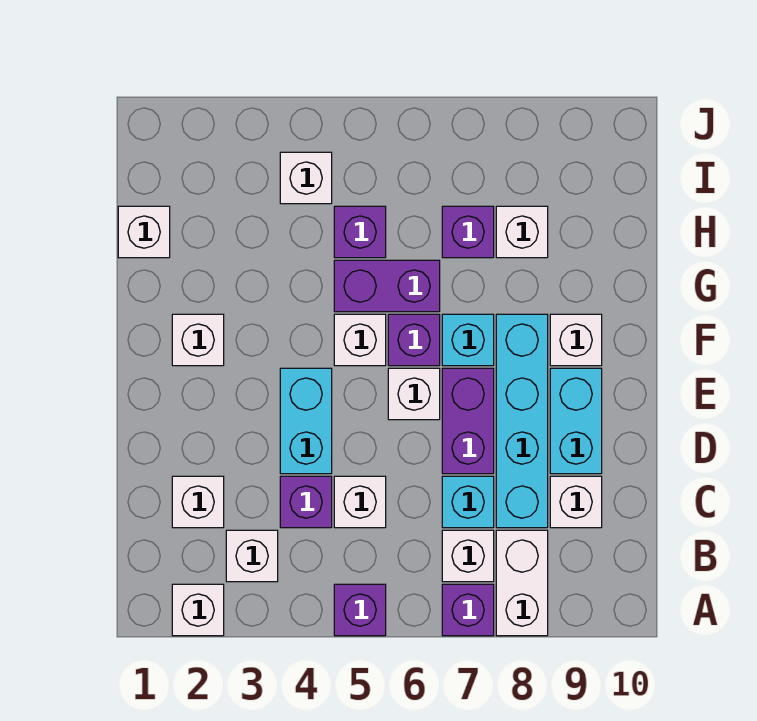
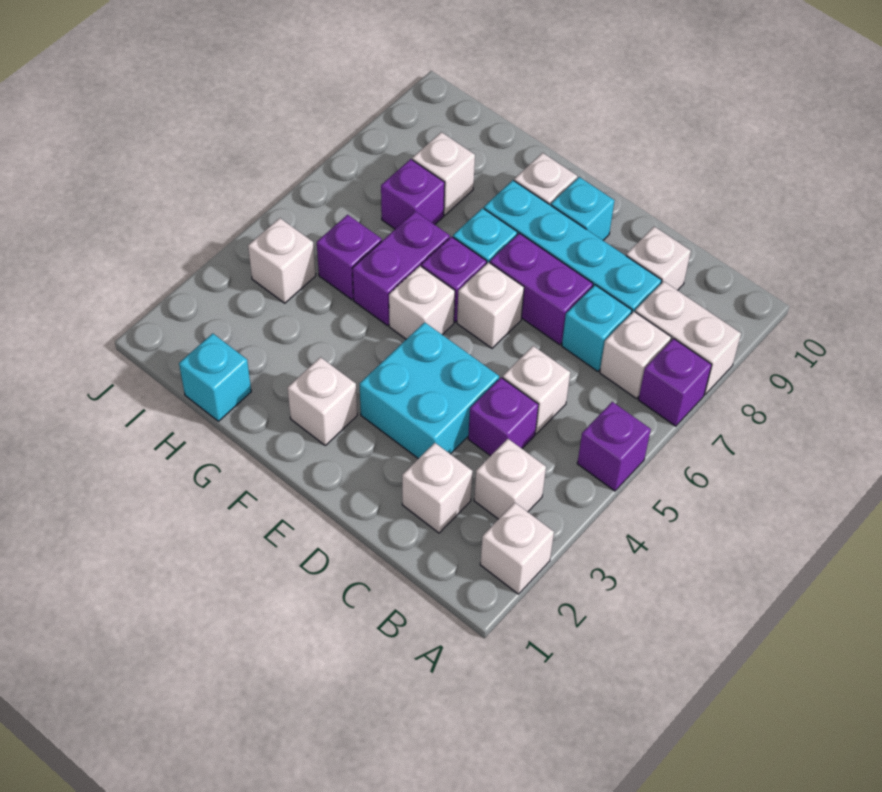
cyan 1x2 brick [280,368,332,474] -> cyan 2x2 brick [360,322,499,459]
cyan 1x2 brick [550,368,602,474] -> cyan 1x1 brick [551,177,614,240]
white 1x1 brick [118,206,170,258] -> cyan 1x1 brick [179,333,251,421]

